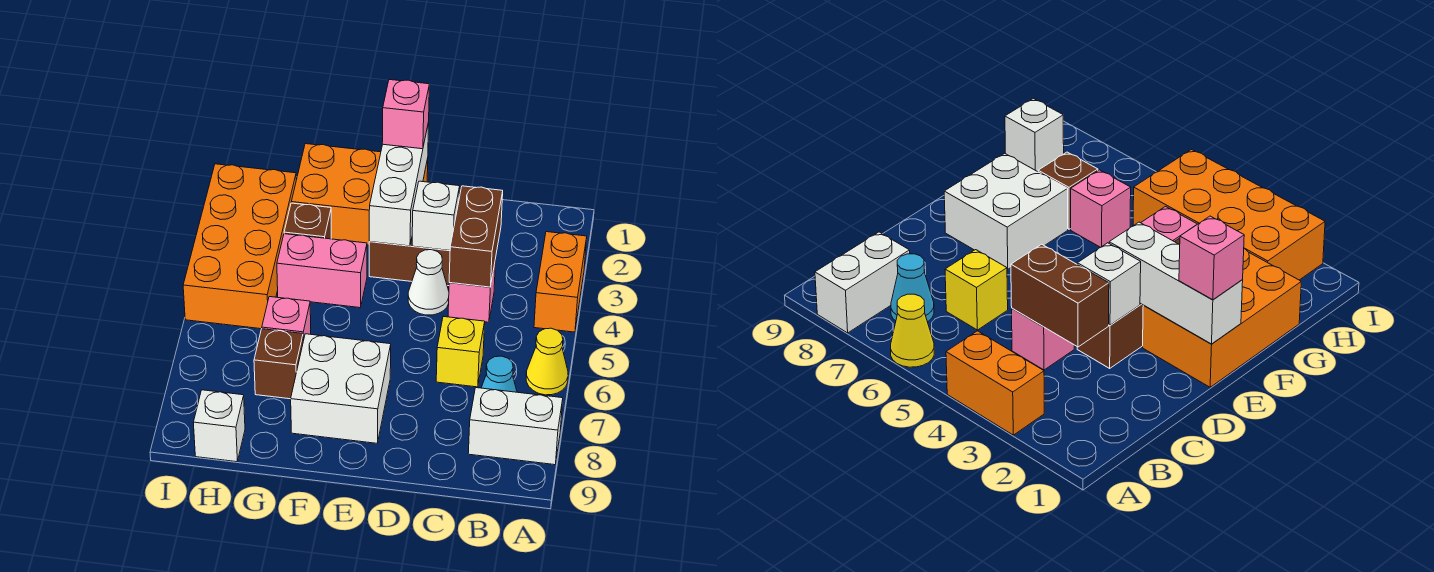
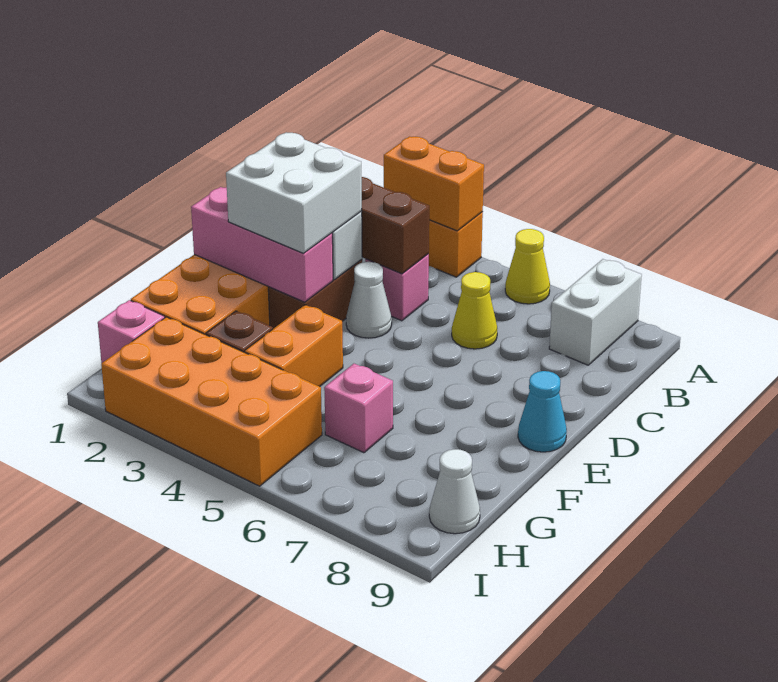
none -> orange 1x2 brick [384,136,484,231]
cyan 1x1 cone [481,356,517,392] -> cyan 1x1 cone moved to [518,371,567,452]
yellow 1x1 brick [436,316,485,387] -> yellow 1x1 cone [452,272,497,349]
white 1x3 brick [369,122,429,246] -> pink 1x3 brick [191,187,333,302]
pink 1x1 brick [382,80,429,149] -> pink 1x1 brick moved to [98,300,165,363]
white 2x2 brick [291,334,391,443] -> white 2x2 brick moved to [226,132,362,253]
pink 1x2 brick [277,234,367,308] -> orange 1x2 brick [245,305,343,387]
brown 1x1 brick [254,329,303,399] -> none
white 1x1 brick [193,390,245,462] -> white 1x1 cone [429,449,480,534]

